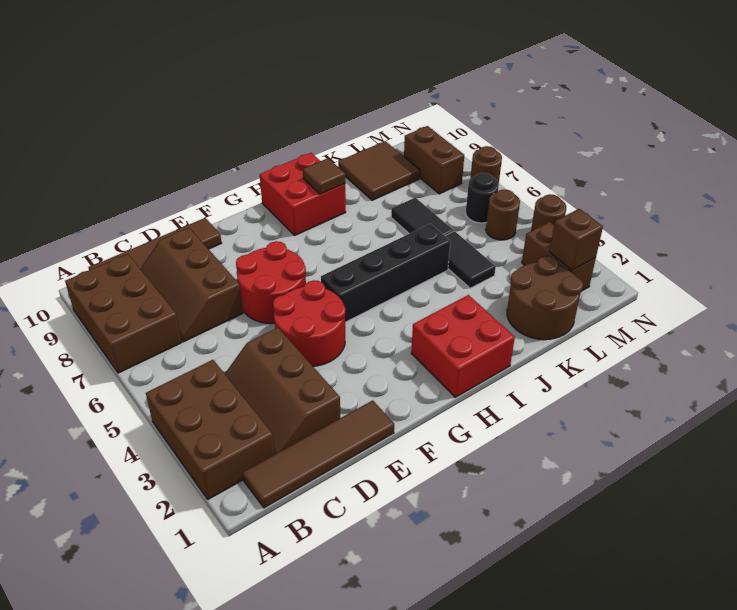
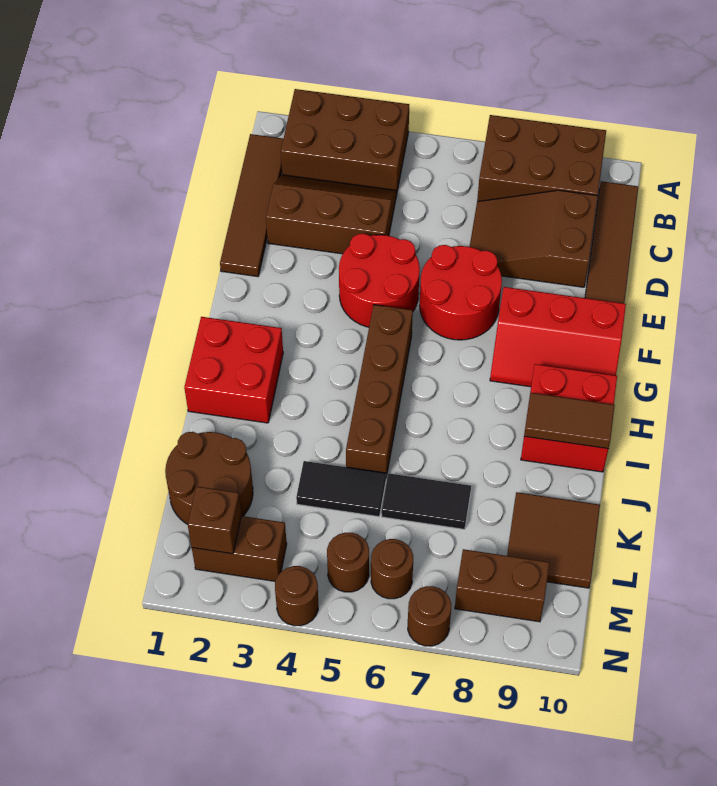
brown 2x3 slope [141,228,243,342] -> brown 2x3 slope turned to [470,190,598,287]
none -> red 2x3 slope [490,287,626,387]
black 1x4 brick [321,224,450,322] -> brown 1x4 brick [346,305,413,477]
brown 1x1 tile [303,158,345,194] -> brown 1x2 tile [524,393,615,449]
black 1x1 round brick [466,173,499,223] -> brown 1x1 round brick [371,539,413,599]

